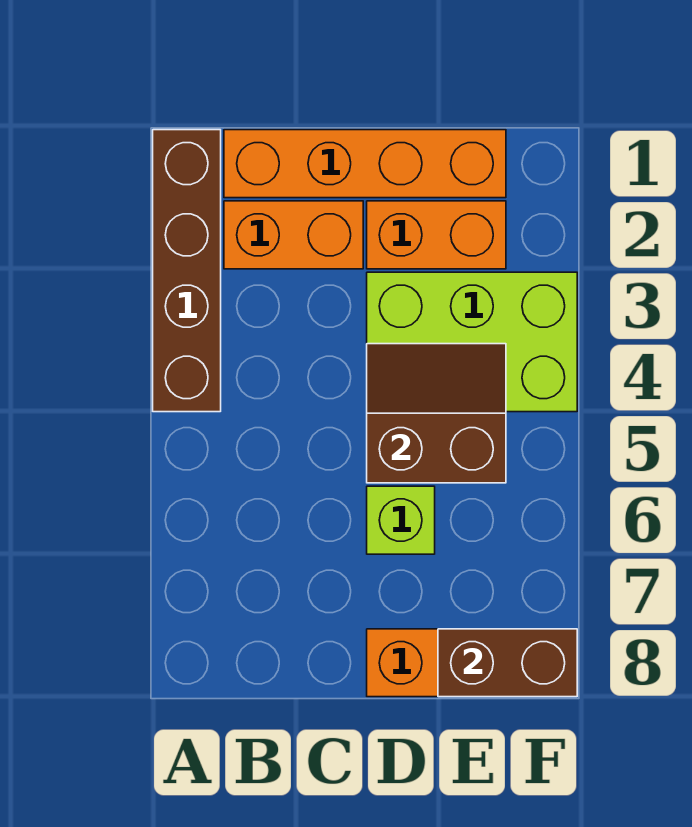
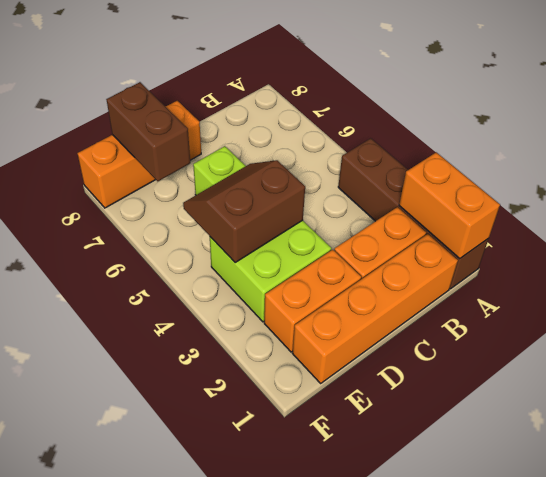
none -> orange 1x2 brick [399,152,500,259]
lime 2x3 brick [367,272,577,412] -> lime 2x2 brick [210,220,331,322]
brown 2x2 slope [367,344,506,483] -> brown 2x2 slope turned to [183,160,305,262]
brown 1x2 brick [438,629,577,697] -> brown 1x2 brick turned to [106,82,190,181]

